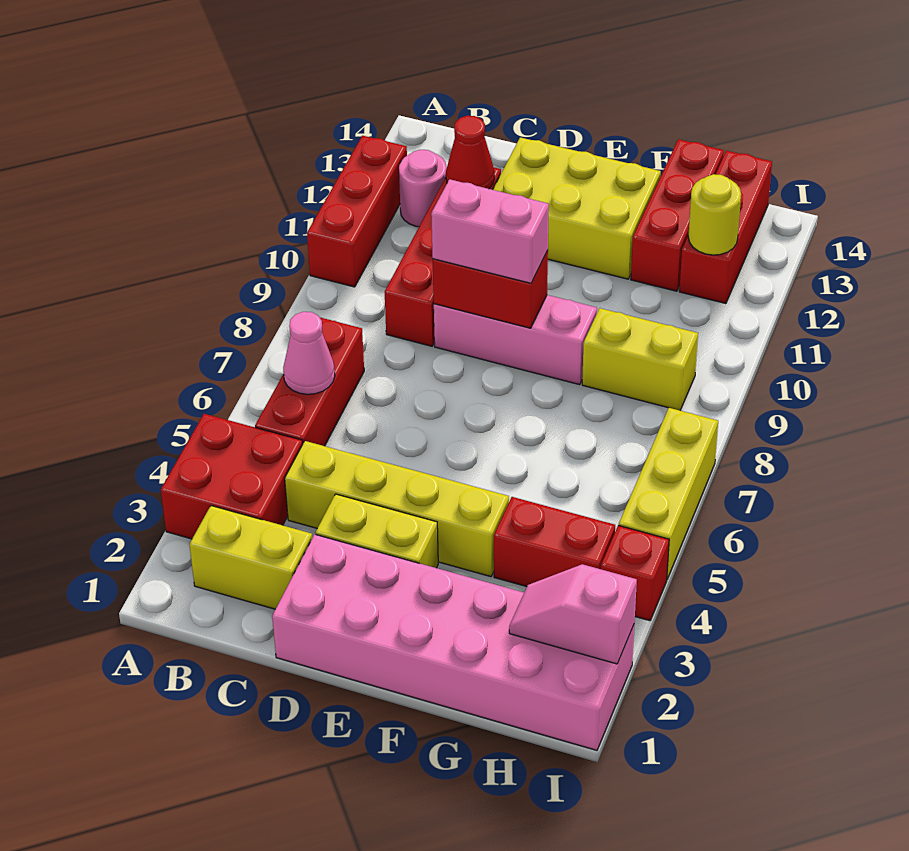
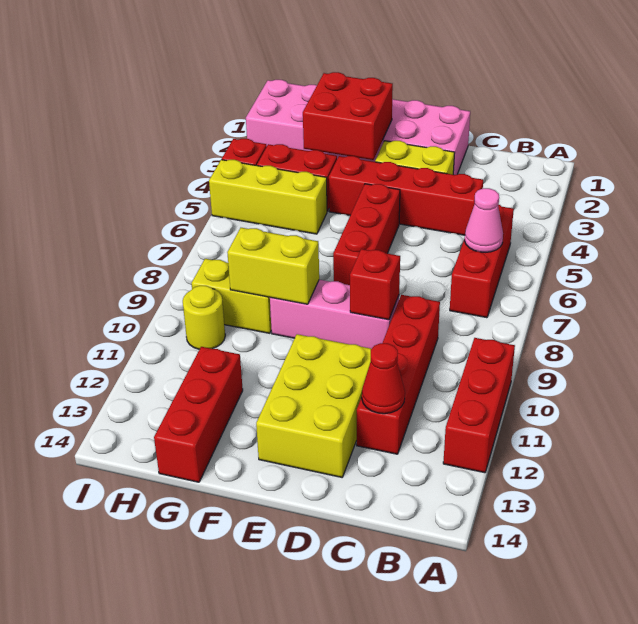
red 2x2 brick [161,414,303,539] -> red 2x2 brick moved to [303,72,393,160]
yellow 1x2 brick [189,506,312,609] -> yellow 1x2 brick moved to [227,228,319,304]
pink 1x1 round brick [399,150,447,227] -> none
yellow 1x4 brick [285,441,509,577] -> red 1x4 brick [329,156,483,235]
red 1x2 brick [433,250,548,328] -> red 1x1 brick [350,249,400,320]
pink 1x2 brick [431,179,549,283] -> none
yellow 2x3 brick [493,137,661,279] -> yellow 2x3 brick turned to [256,334,371,477]
pink 1x2 slope [509,564,637,664] -> none
red 1x3 brick [679,151,772,304] -> red 1x3 brick moved to [333,184,400,285]
yellow 1x1 round brick [688,174,741,255] -> yellow 1x1 round brick moved to [183,286,225,349]
yellow 1x3 brick [619,408,718,579] -> yellow 1x3 brick turned to [209,160,327,234]

